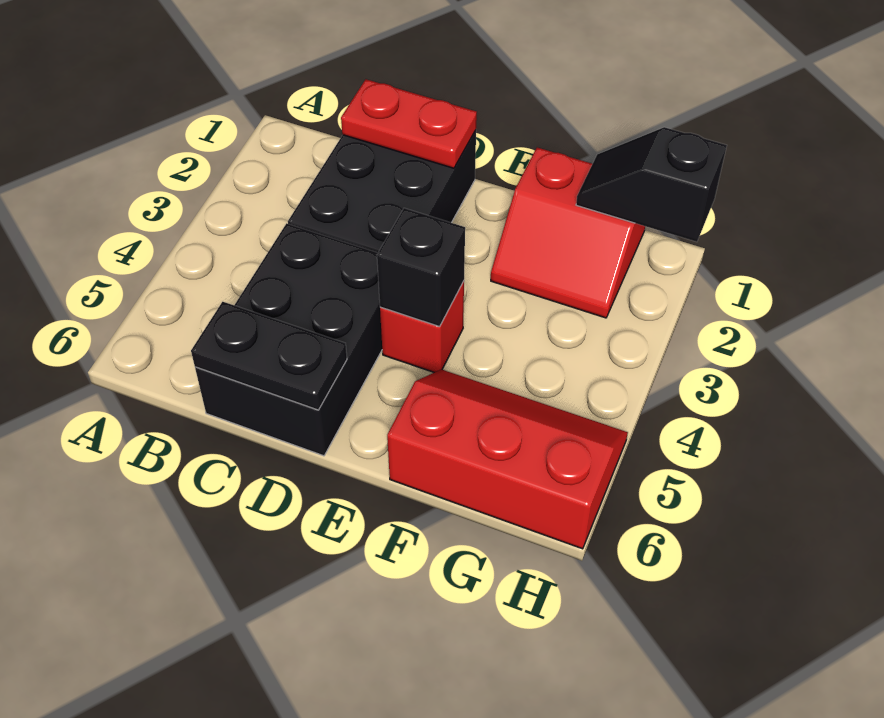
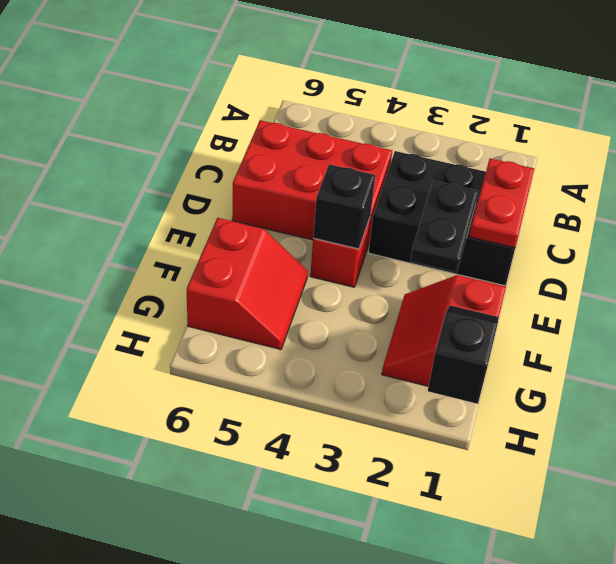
black 2x3 brick [195,223,382,456] -> red 2x3 brick [232,120,392,252]
black 1x2 plate [191,302,347,410] -> black 1x2 plate moved to [410,181,478,272]
red 2x3 slope [387,369,628,549] -> red 2x2 slope [187,218,308,349]

